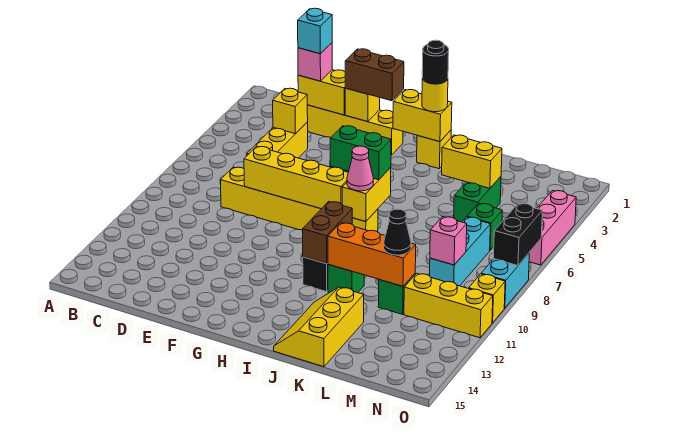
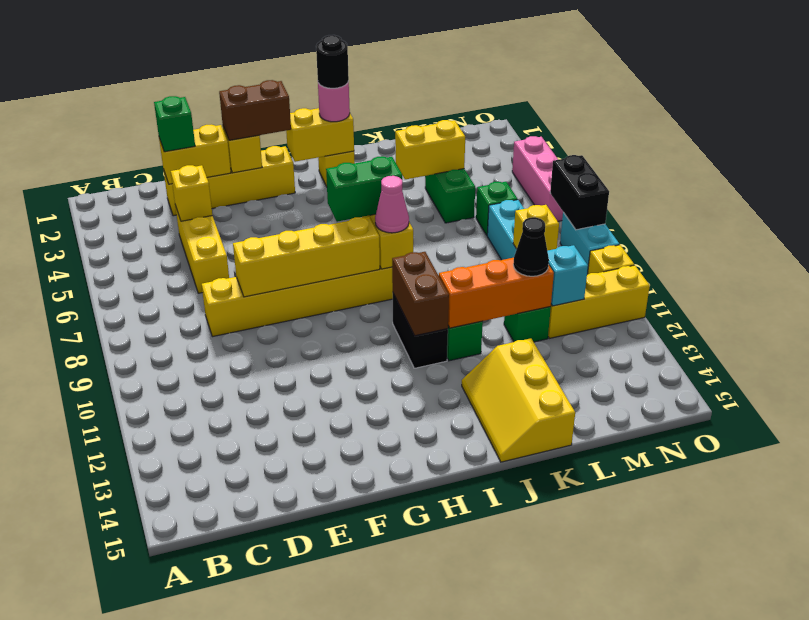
pink 1x1 brick [298,43,332,81] -> green 1x1 brick [154,96,195,152]
cyan 1x1 brick [298,8,332,54] -> cyan 1x1 brick moved to [548,245,588,306]
yellow 1x1 round brick [422,79,448,112] -> pink 1x1 round brick [318,81,350,122]
pink 1x1 brick [430,217,467,265] -> yellow 1x1 brick [513,205,559,251]

